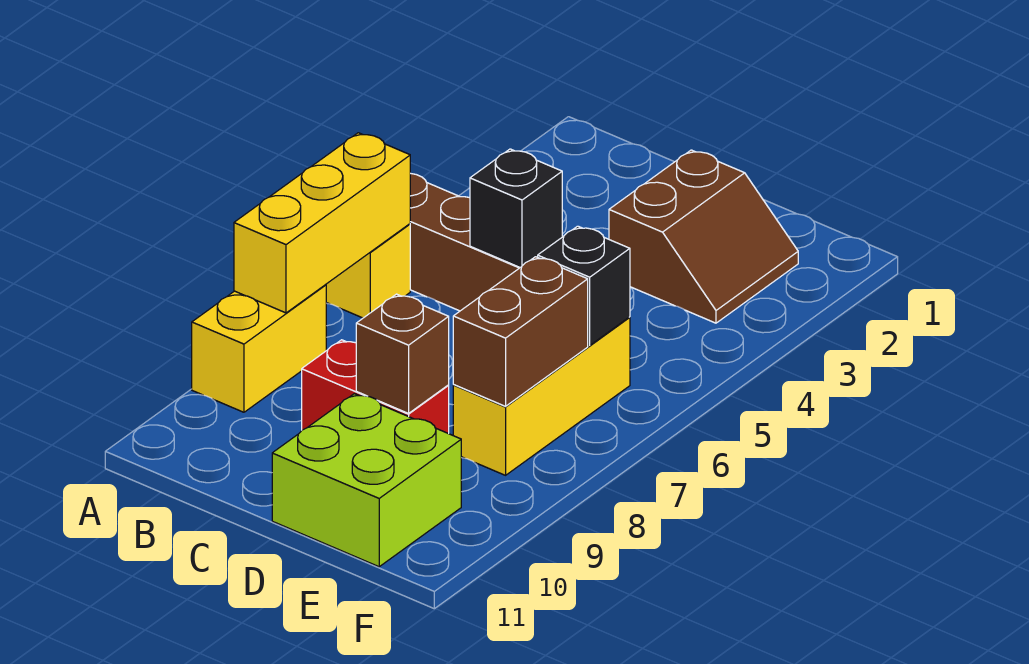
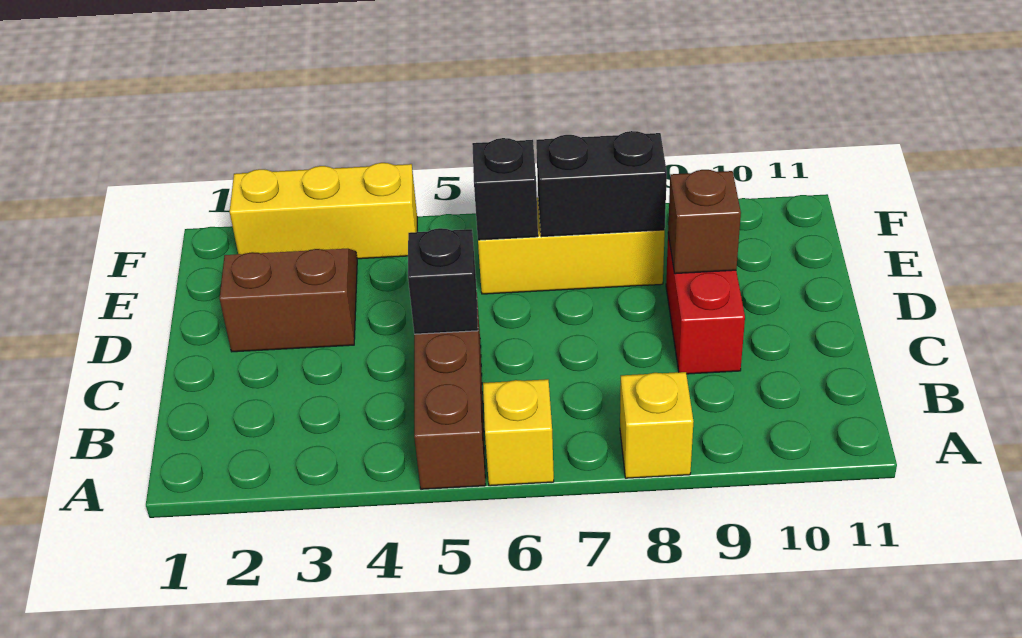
yellow 1x3 brick [234,133,410,313] -> yellow 1x3 brick moved to [230,163,417,259]
yellow 1x2 brick [192,285,326,412] -> yellow 1x1 brick [620,372,693,478]
lime 2x2 brick [272,394,461,567] -> none
brown 1x2 brick [453,257,588,406] -> black 1x2 brick [536,131,667,237]

